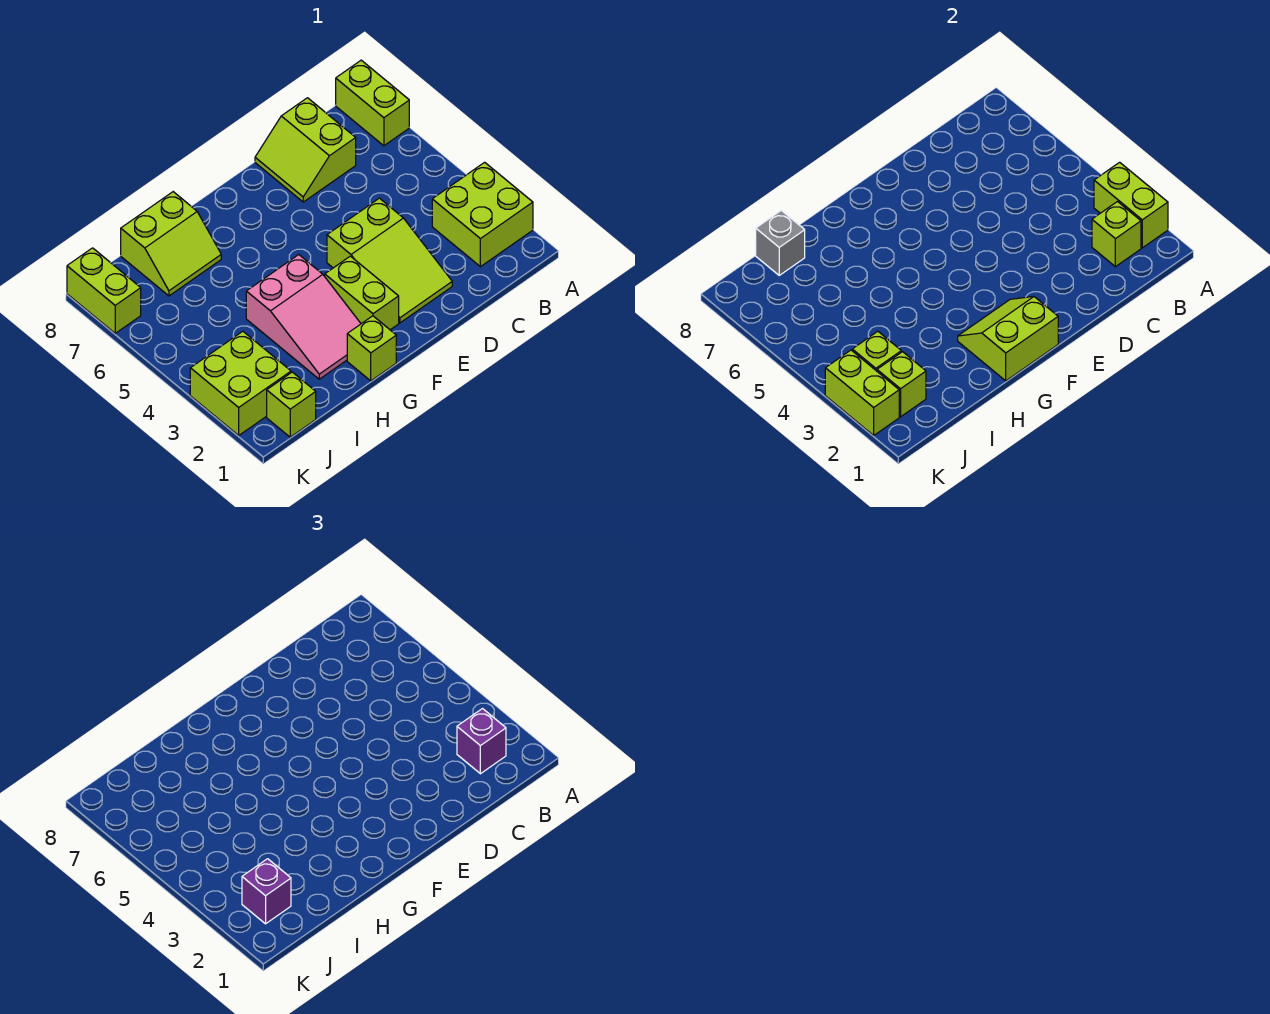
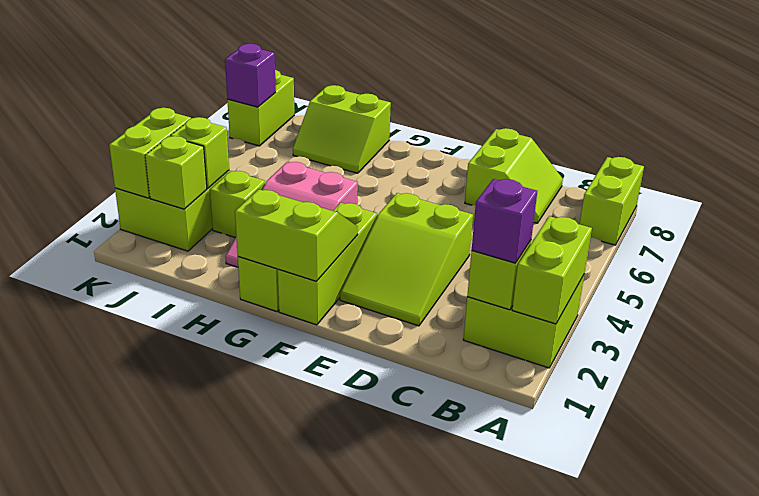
lime 2x2 slope [255,98,356,202] -> lime 2x2 slope turned to [465,128,563,223]
lime 1x2 brick [325,256,399,330] -> lime 1x3 brick [278,203,377,325]
grey 1x1 brick [756,210,805,275] -> none
lime 1x1 brick [267,372,316,437] -> lime 1x1 brick moved to [210,171,265,238]
purple 1x1 brick [242,859,291,924] -> purple 1x1 brick moved to [225,44,276,107]

